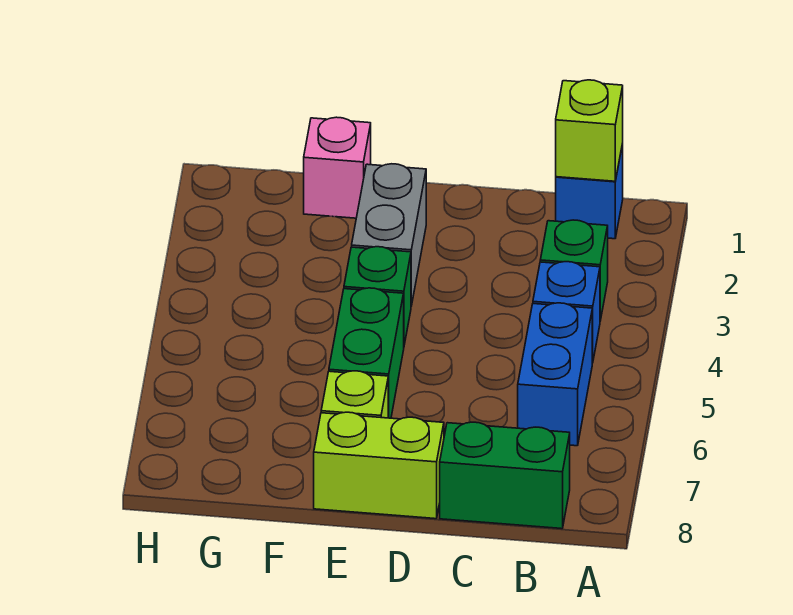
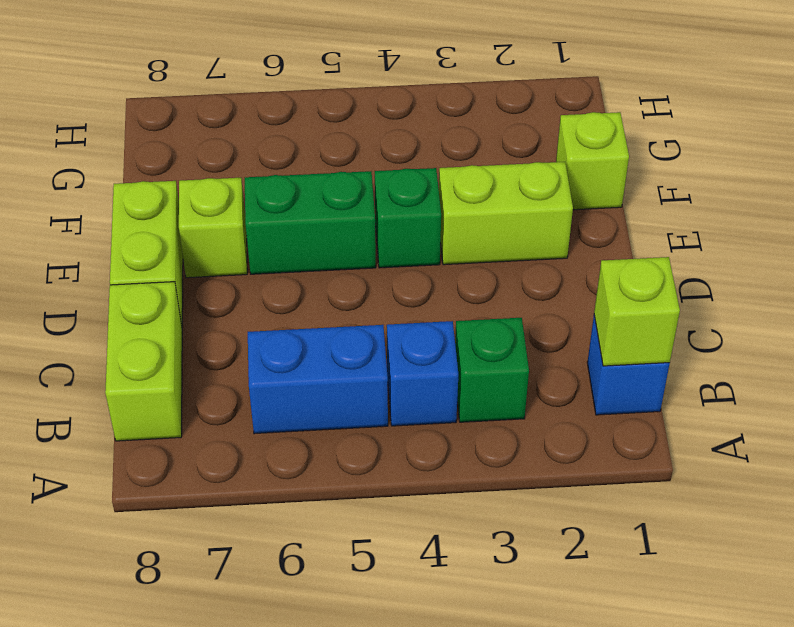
green 1x2 brick [440,422,570,529] -> lime 1x2 brick [105,282,182,441]
grey 1x2 brick [352,164,426,306] -> lime 1x2 brick [439,162,573,265]
pink 1x1 brick [304,117,371,218] -> lime 1x1 brick [556,112,629,210]

